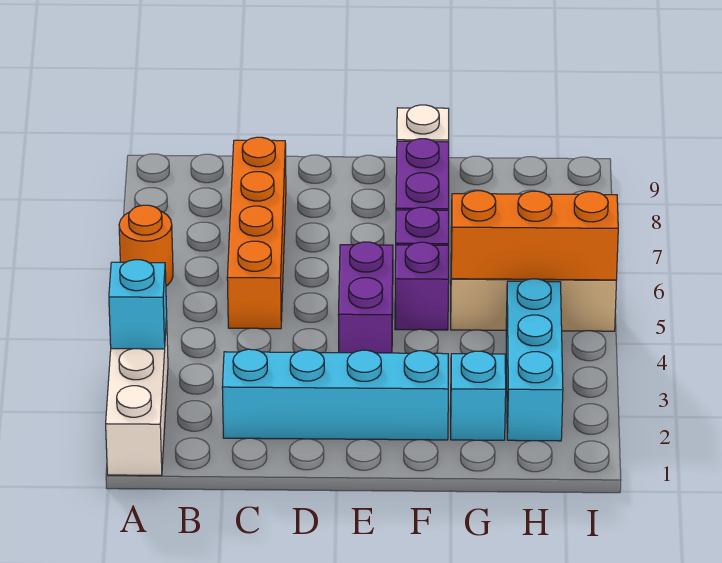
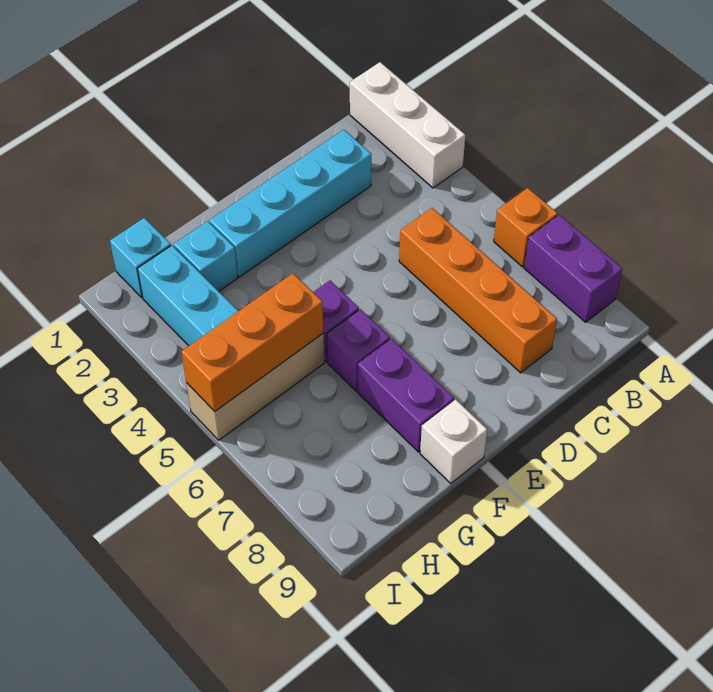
cyan 1x1 brick [109,260,167,349] -> cyan 1x1 brick moved to [110,218,171,297]
orange 1x1 round brick [119,205,173,286] -> orange 1x1 brick [494,188,558,267]
purple 1x2 brick [338,242,393,353] -> purple 1x2 brick moved to [524,215,622,322]

